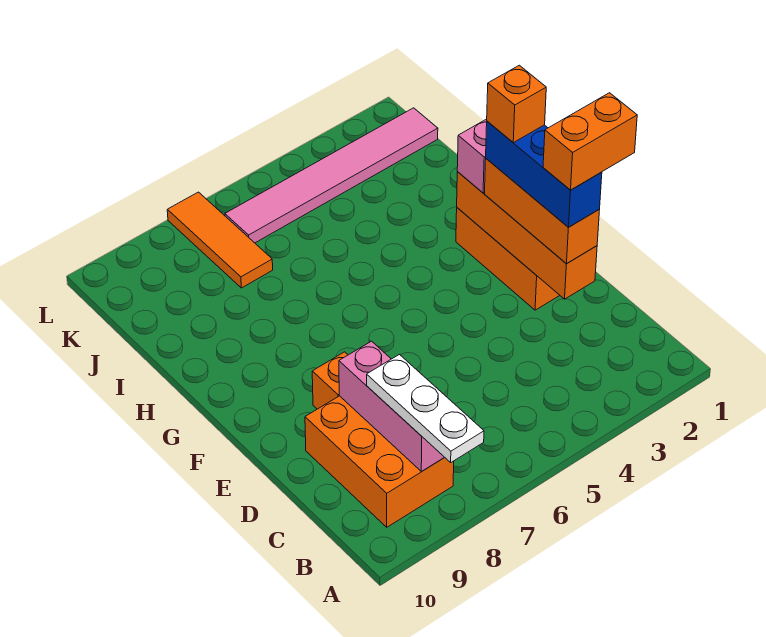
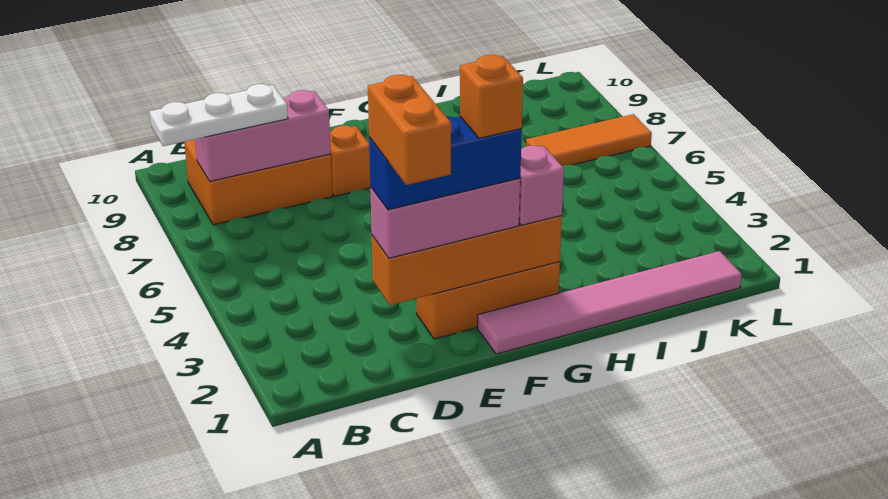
orange 1x3 brick [485,159,599,263] -> pink 1x3 brick [370,178,520,258]
pink 1x6 tile [225,108,438,243] -> pink 1x6 tile turned to [478,251,742,354]

